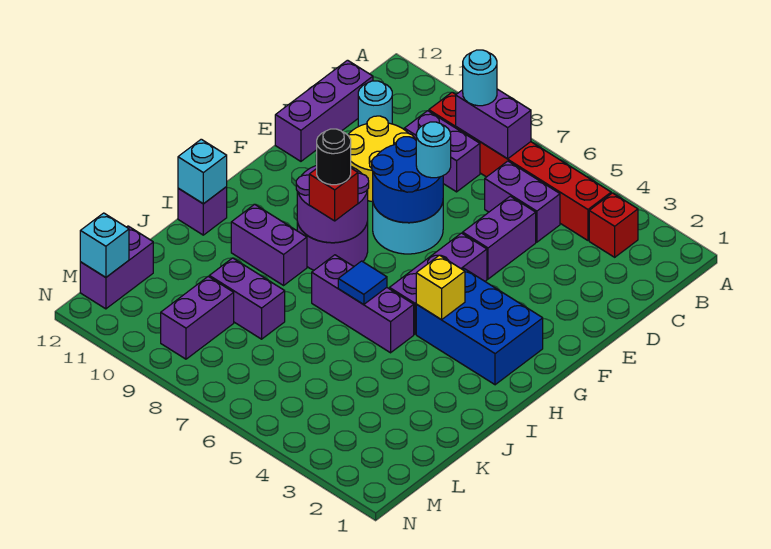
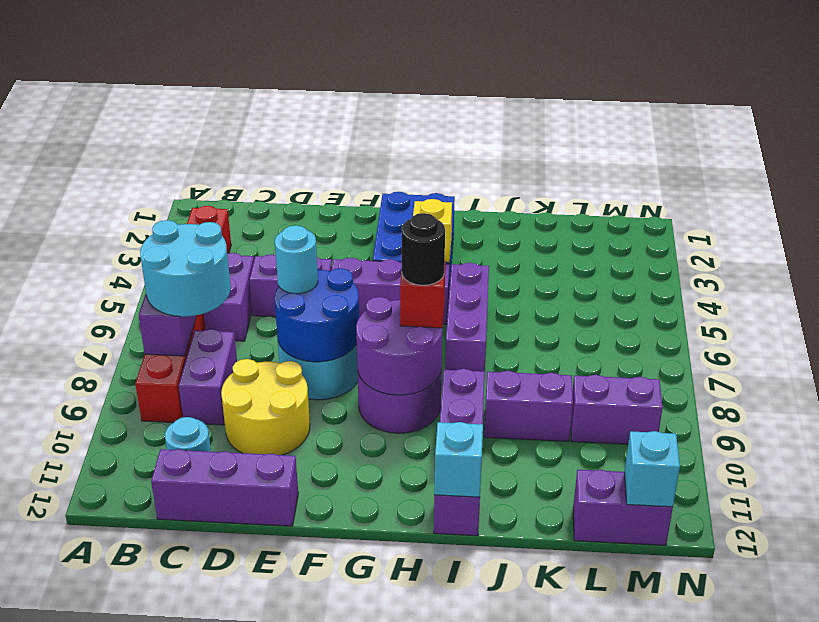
cyan 1x1 round brick [463,50,497,106] -> cyan 2x2 round brick [140,220,231,317]
blue 1x1 tile [338,261,387,305] -> none
purple 1x2 brick [209,258,285,339] -> purple 1x2 brick turned to [484,371,573,441]

